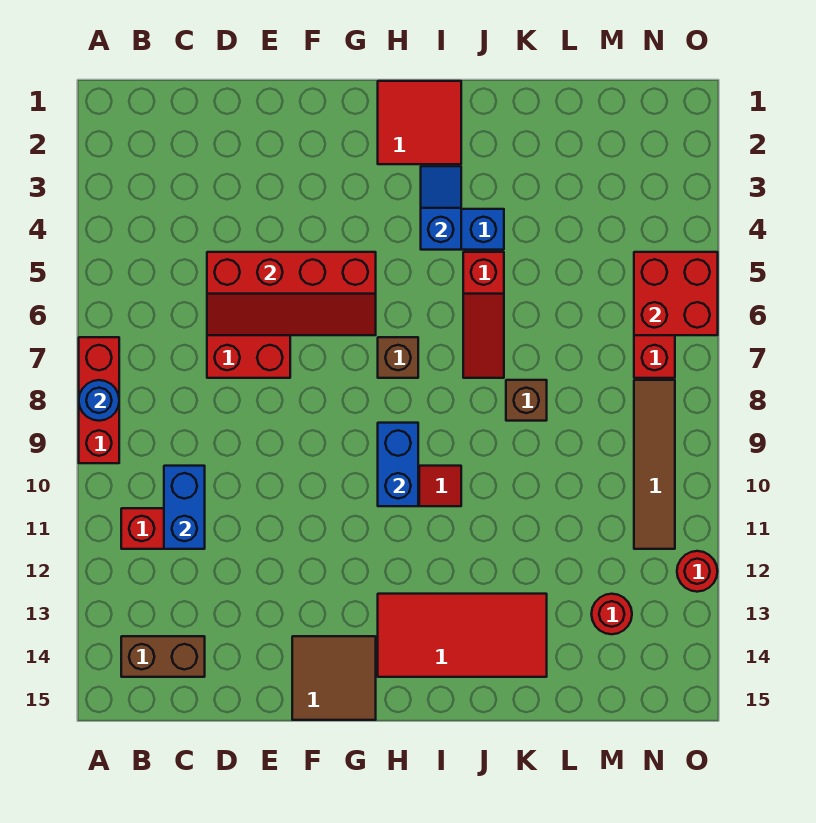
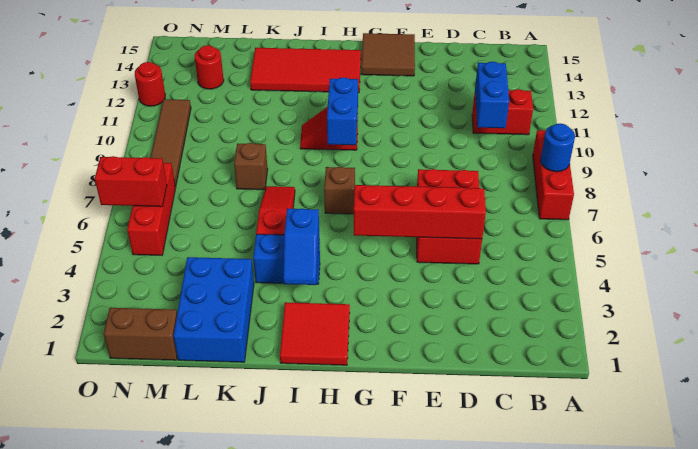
brown 1x2 brick [121,636,205,677] -> brown 1x2 brick moved to [104,308,177,360]
none -> blue 2x3 brick [173,257,254,362]
red 2x2 brick [634,252,718,335] -> red 1x2 brick [95,156,167,207]

